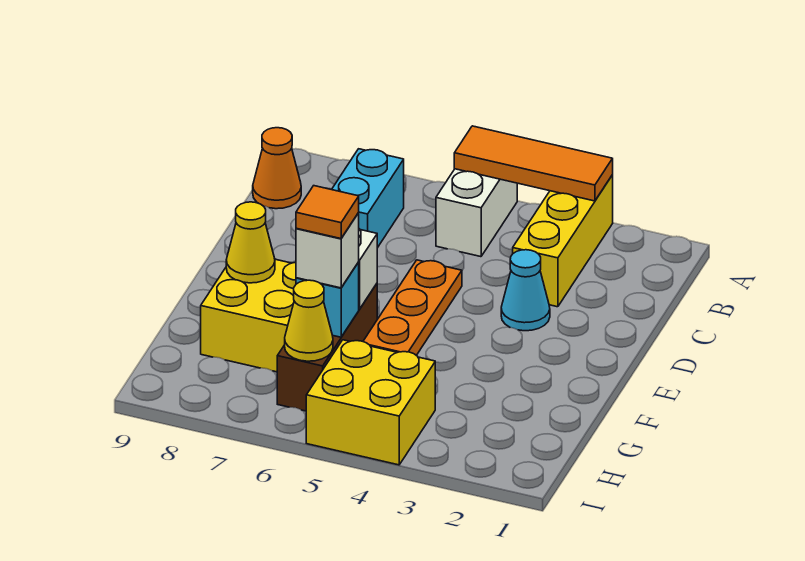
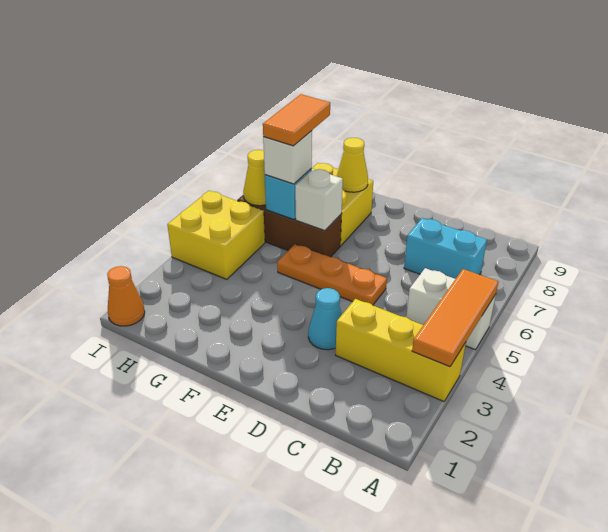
orange 1x1 cone [253,128,301,209] -> orange 1x1 cone moved to [107,266,145,326]
orange 1x1 tile [296,186,359,239] -> orange 1x2 tile [263,94,330,146]

